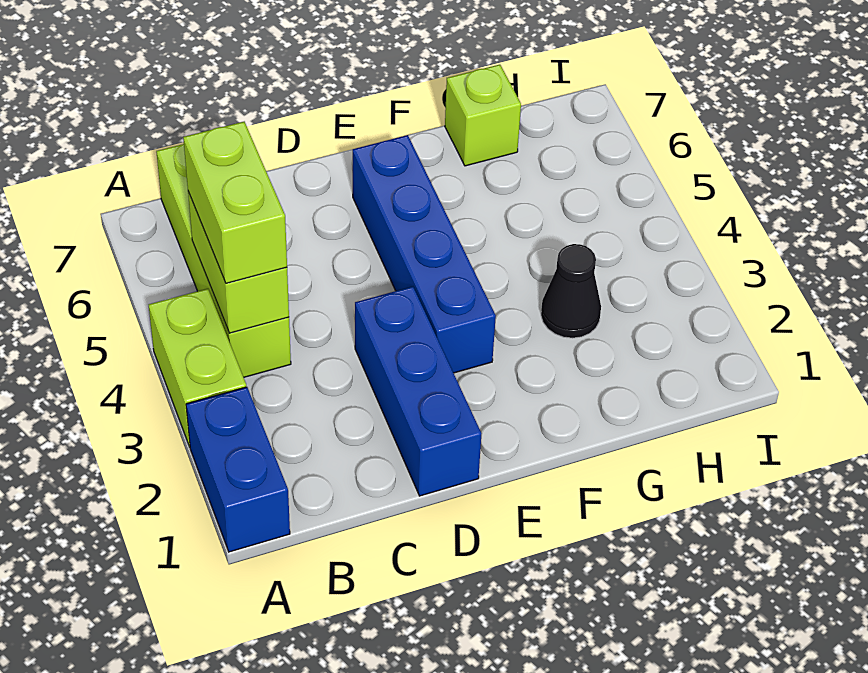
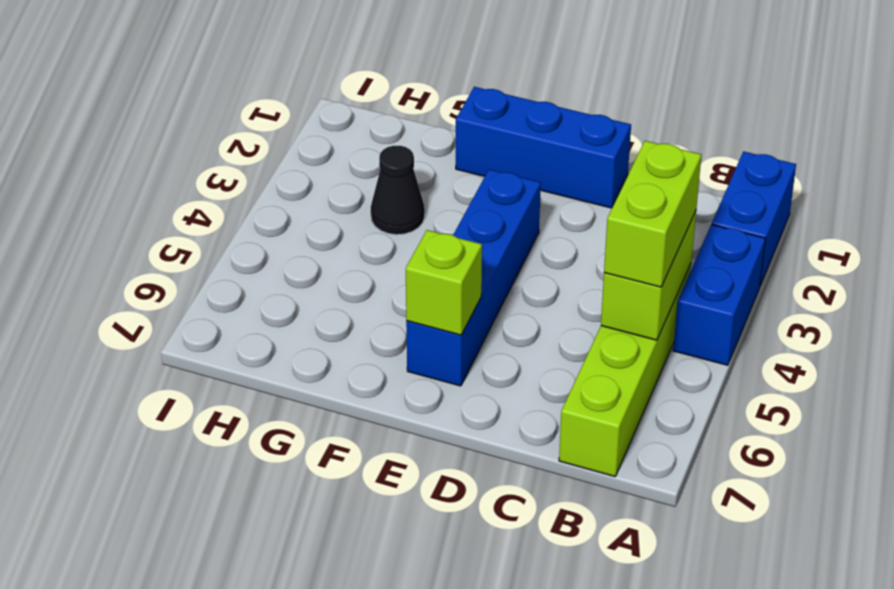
lime 1x2 brick [149,289,246,447] -> blue 1x2 brick [673,225,765,365]
blue 1x3 brick [355,287,482,496] -> blue 1x3 brick turned to [456,87,631,208]
lime 1x1 brick [445,65,521,166] -> lime 1x1 brick moved to [406,230,482,335]

